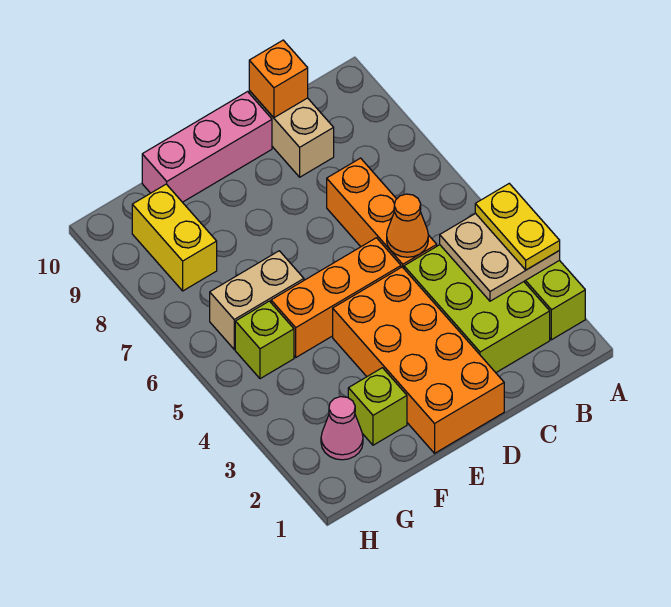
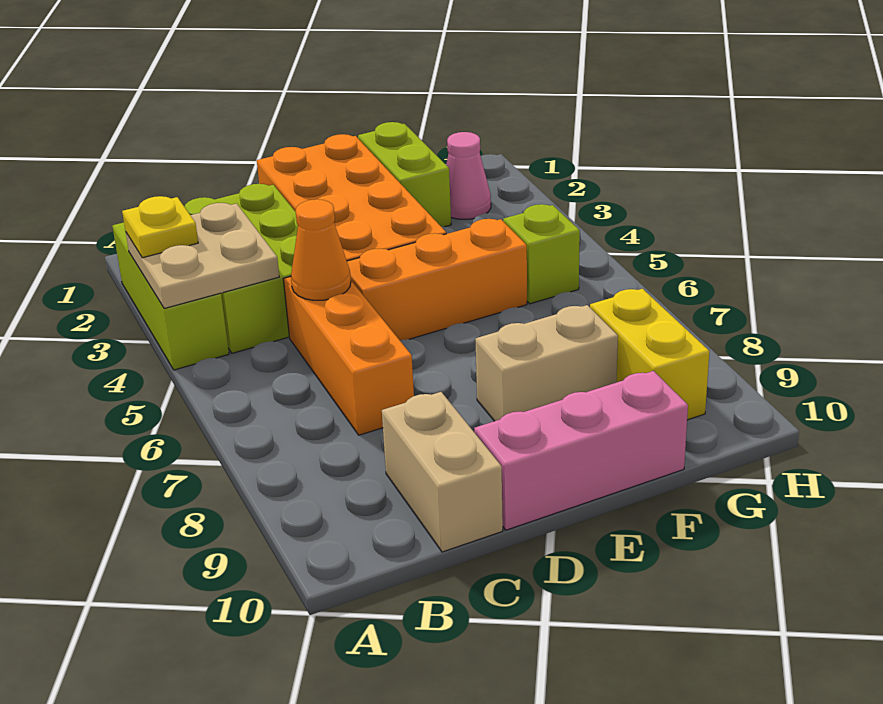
yellow 1x2 plate [475,183,560,270] -> yellow 1x1 plate [122,196,198,258]
orange 1x1 brick [249,40,308,118] -> none
lime 1x1 brick [348,368,407,445] -> lime 1x2 brick [358,122,451,227]
tan 1x2 brick [210,251,304,349] -> tan 1x2 brick moved to [475,305,618,421]

